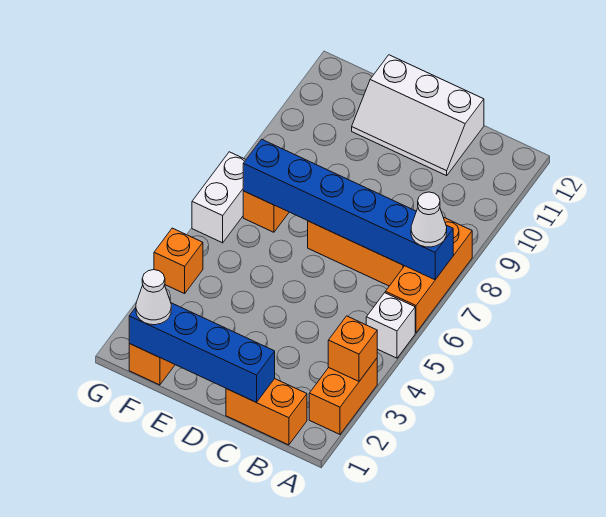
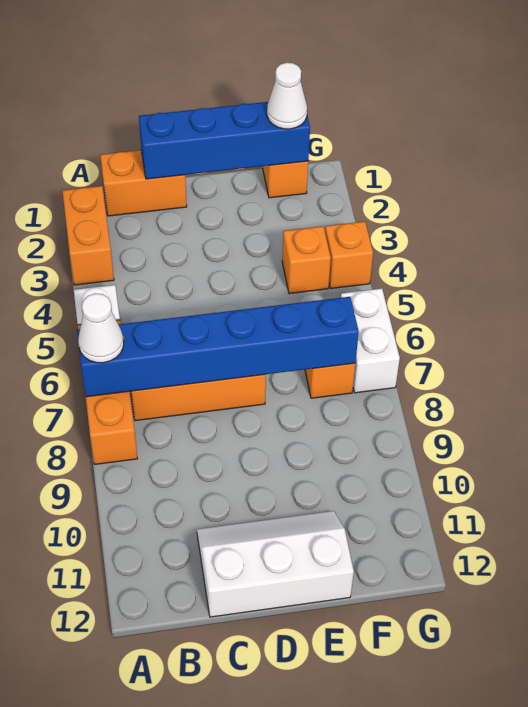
orange 1x1 brick [328,316,377,381] -> orange 1x1 brick moved to [282,226,331,294]

